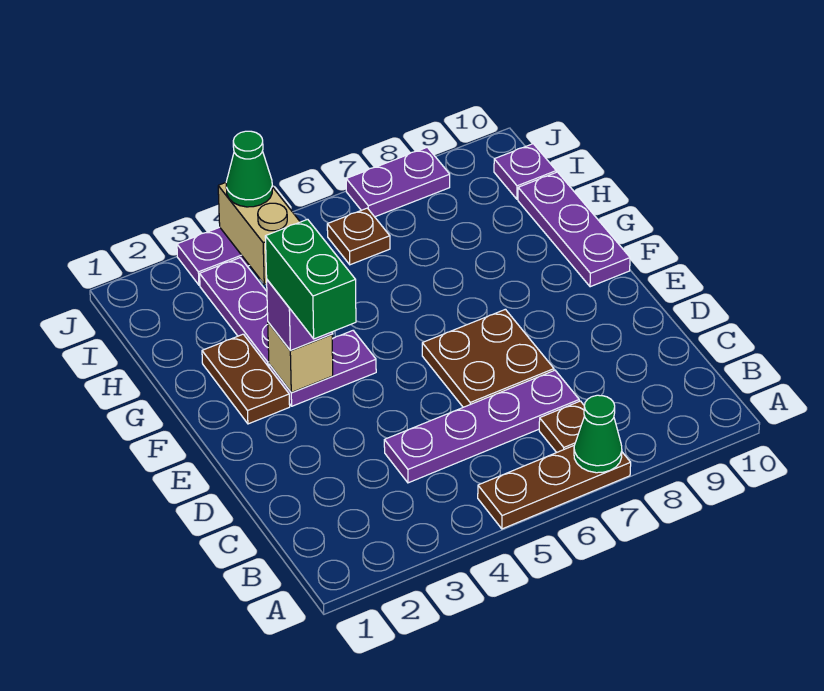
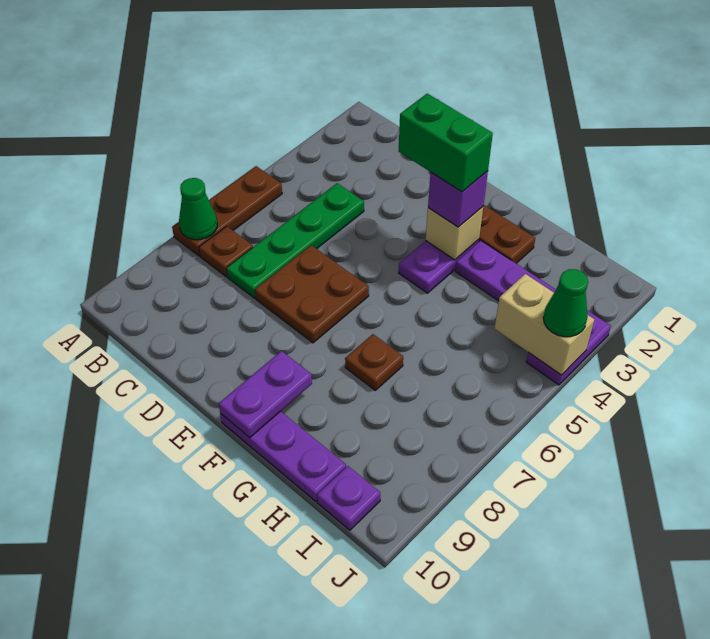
purple 1x4 plate [384,370,579,483] -> green 1x4 plate [226,183,364,298]
brown 1x1 plate [327,208,390,265] -> brown 1x1 plate moved to [345,334,403,390]
purple 1x2 plate [346,147,450,217] -> purple 1x2 plate moved to [219,351,312,438]

